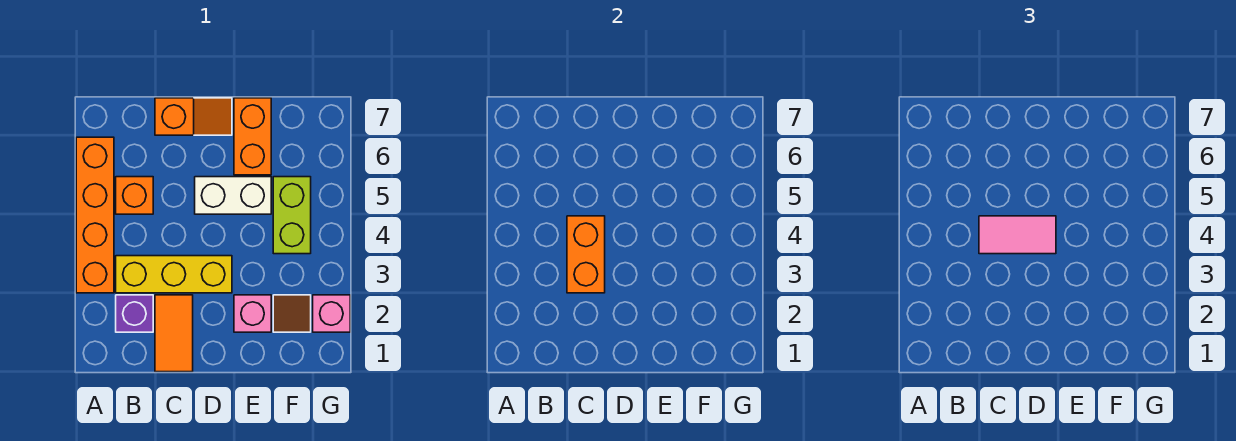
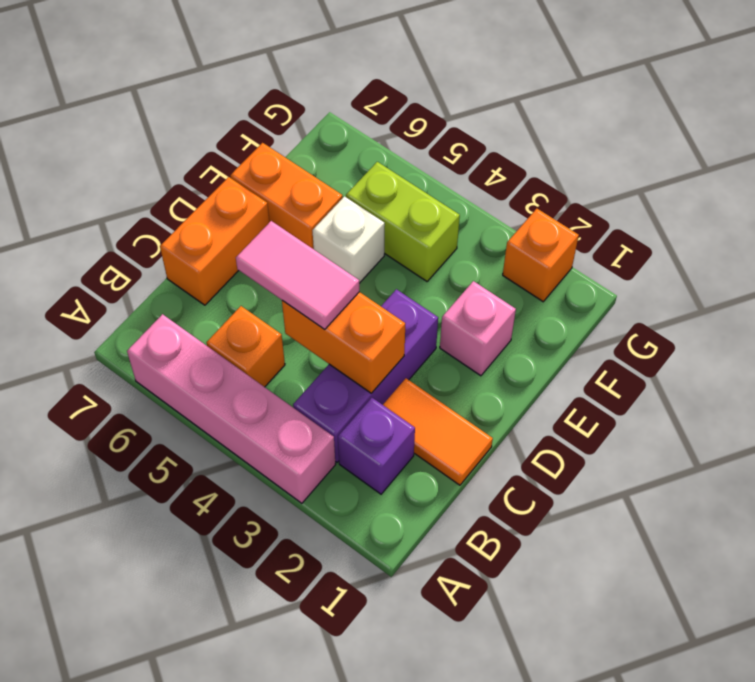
orange 1x4 brick [76,137,114,293] -> pink 1x4 brick [127,314,335,503]
yellow 1x3 brick [116,256,232,293] -> purple 1x3 brick [293,289,438,462]
pink 1x2 tile [979,216,1056,254] -> pink 1x2 tile turned to [236,221,359,329]
orange 1x2 slope [155,98,232,135] -> orange 1x2 brick [160,177,269,305]
white 1x2 brick [195,177,271,214] -> white 1x1 brick [312,196,385,283]
brown 1x1 tile [273,295,311,332] -> none
pink 1x1 brick [313,295,350,332] -> orange 1x1 brick [503,209,579,302]

